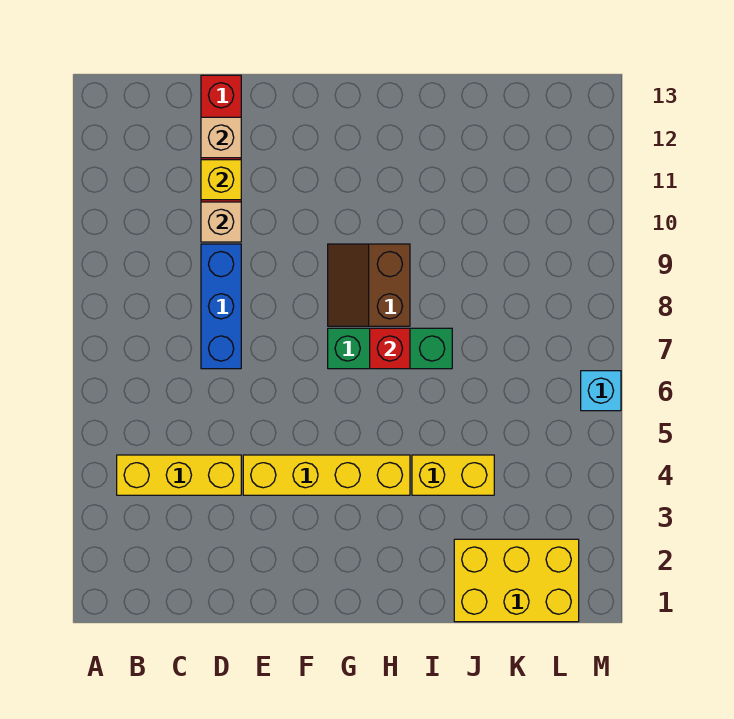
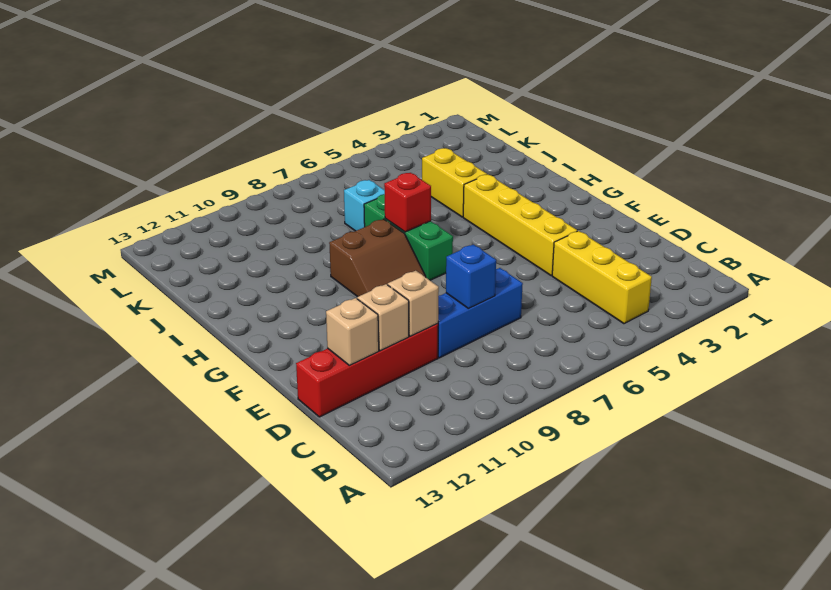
none -> blue 1x1 brick [446,244,496,309]
yellow 1x1 brick [201,160,241,200] -> tan 1x1 brick [357,284,409,351]
yellow 2x3 brick [454,539,579,622] -> none
cyan 1x1 brick [581,371,621,411] -> cyan 1x1 brick moved to [344,180,385,231]

